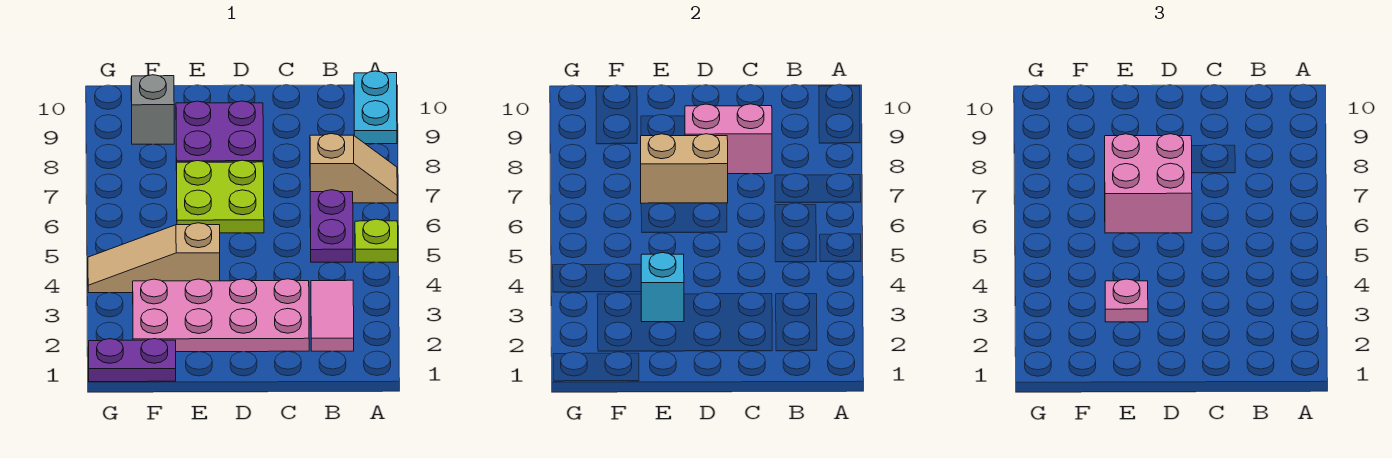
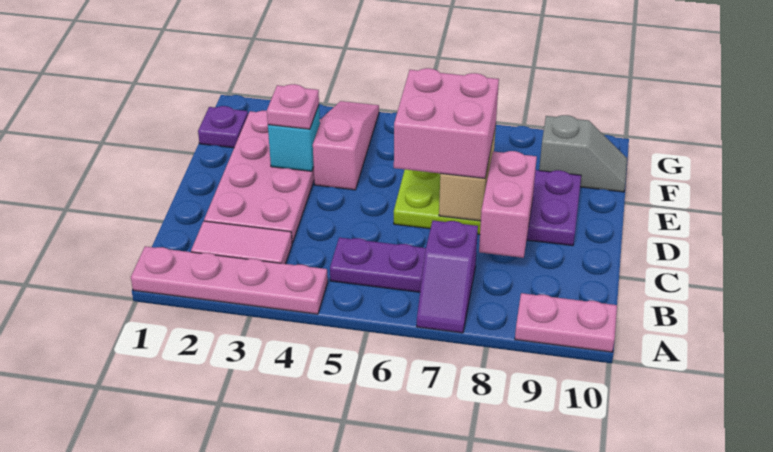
none -> pink 1x4 plate [131,246,328,314]
lime 1x1 plate [355,219,398,262] -> none
tan 1x2 slope [310,134,397,203] -> purple 1x2 slope [417,221,478,333]
cyan 1x2 plate [354,71,397,144] -> pink 1x2 plate [515,293,617,352]
tan 1x3 slope [88,223,220,293] -> pink 1x3 slope [313,101,379,190]
purple 1x2 plate [89,339,176,382] -> purple 1x1 plate [198,106,248,148]

